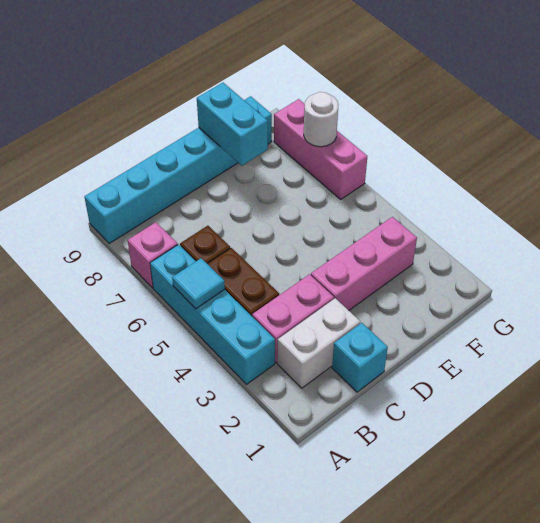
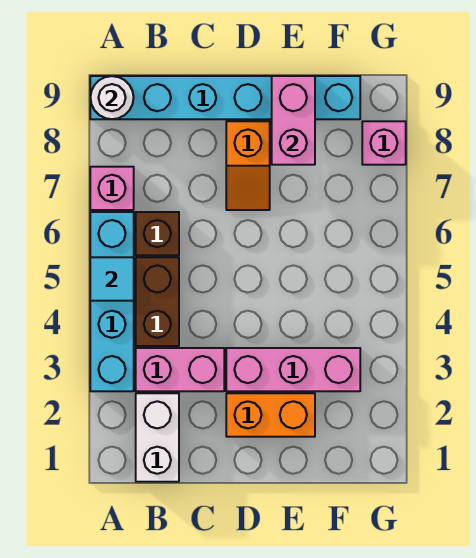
white 1x2 brick [277,298,360,388] -> white 1x2 brick turned to [136,393,179,482]
cyan 1x1 brick [332,323,388,392] -> none
none -> orange 1x2 brick [226,393,315,437]
none -> orange 1x2 slope [226,121,270,210]
cyan 1x2 brick [197,83,268,166] -> pink 1x2 brick [272,76,315,165]
pink 1x3 brick [274,99,367,199] -> pink 1x1 brick [362,121,406,165]
white 1x1 round brick [304,92,339,147] -> white 1x1 round brick moved to [90,76,134,119]

